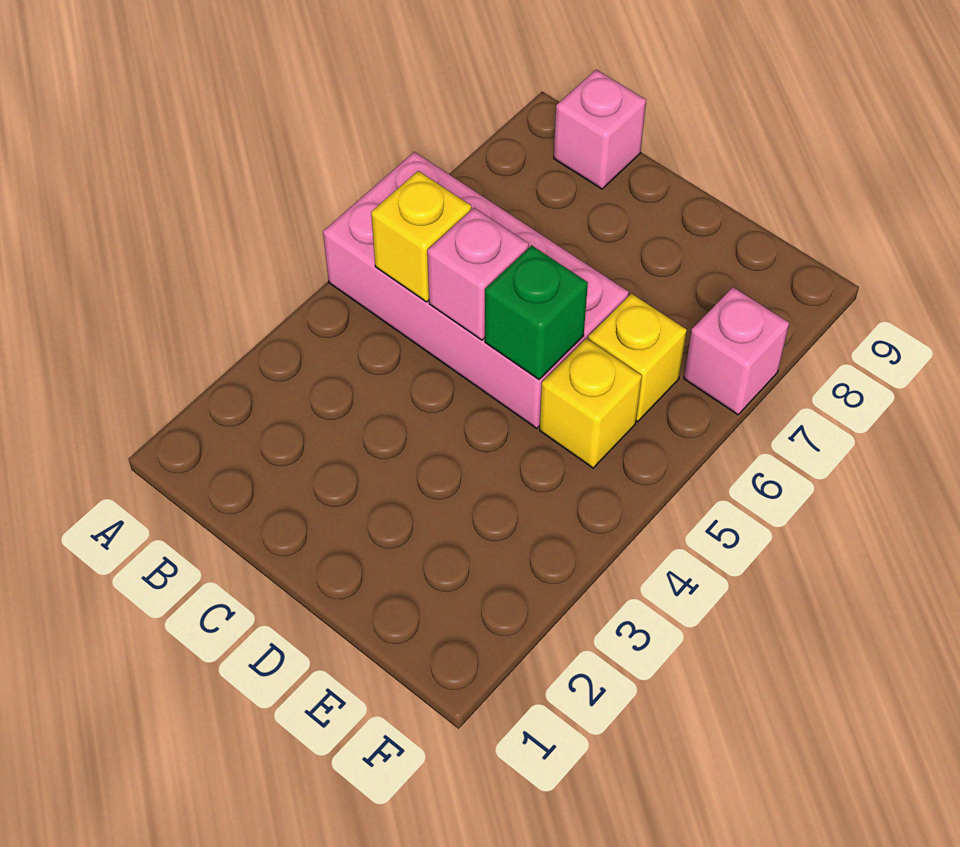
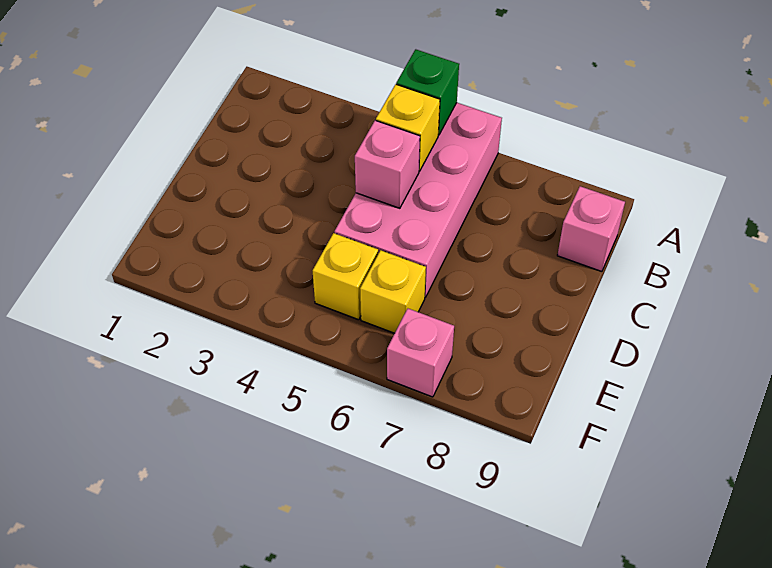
green 1x1 brick [485,245,588,379] -> green 1x1 brick moved to [396,49,459,135]

